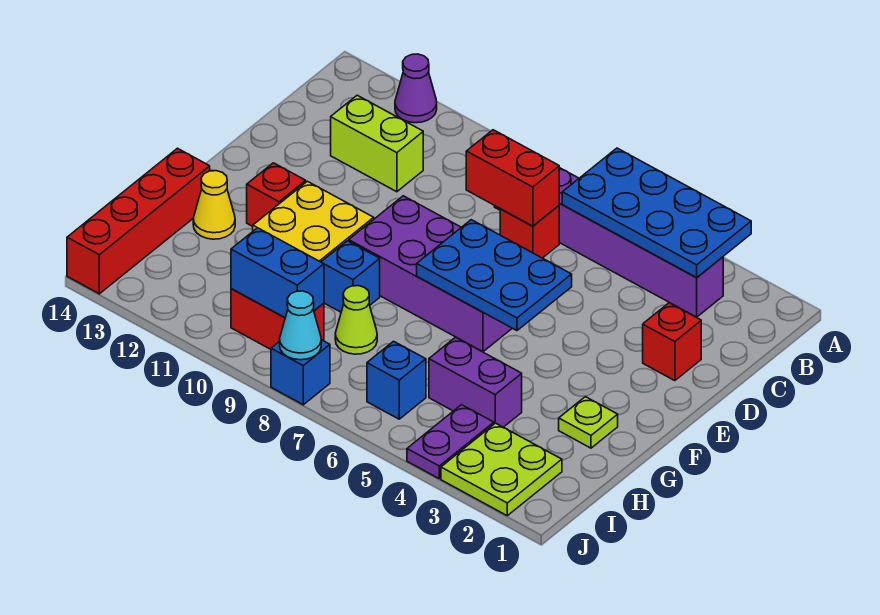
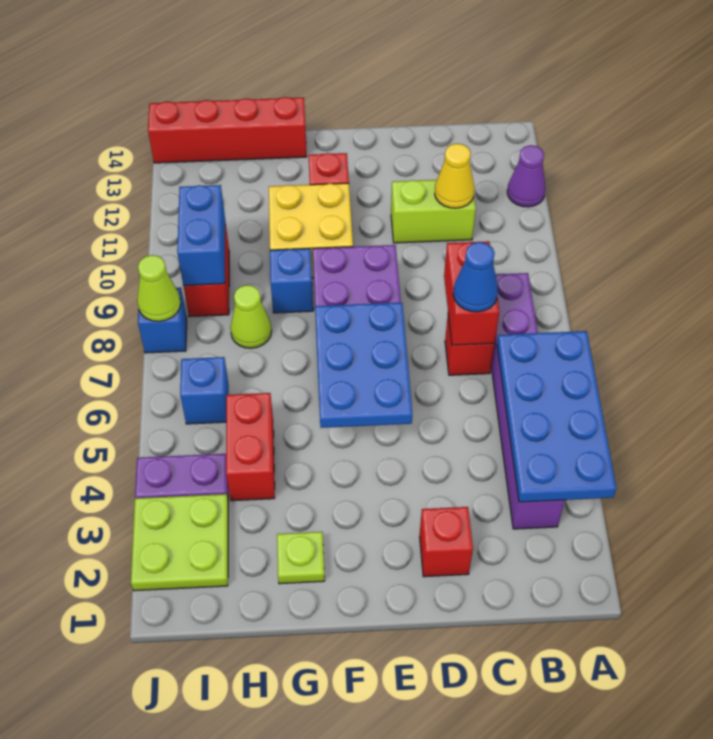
none -> blue 1x1 cone [453,242,498,312]
lime 1x2 brick [331,95,423,192] -> lime 1x2 brick turned to [391,180,476,243]
yellow 1x1 cone [193,171,235,239] -> yellow 1x1 cone moved to [435,144,474,208]
purple 1x2 brick [429,337,522,427] -> red 1x2 brick [226,393,275,501]
cyan 1x1 cone [280,291,321,360] -> lime 1x1 cone [137,255,181,321]

